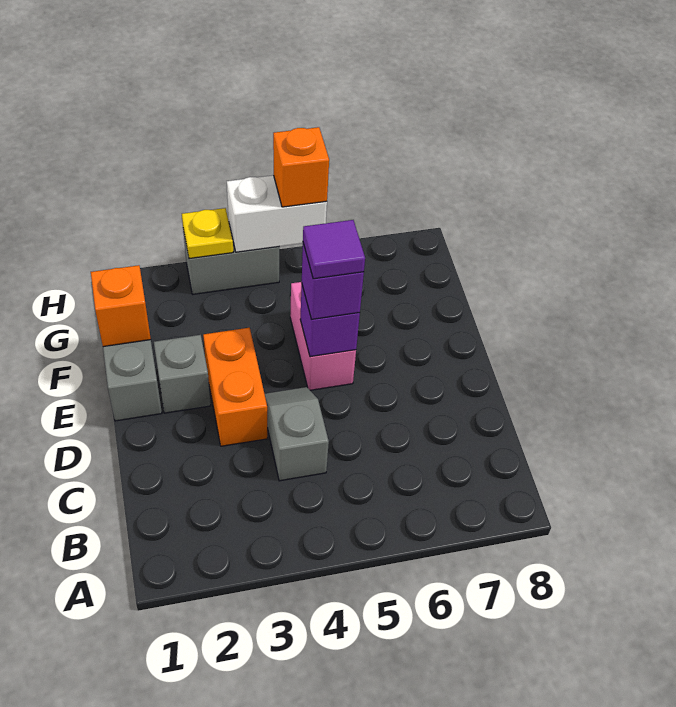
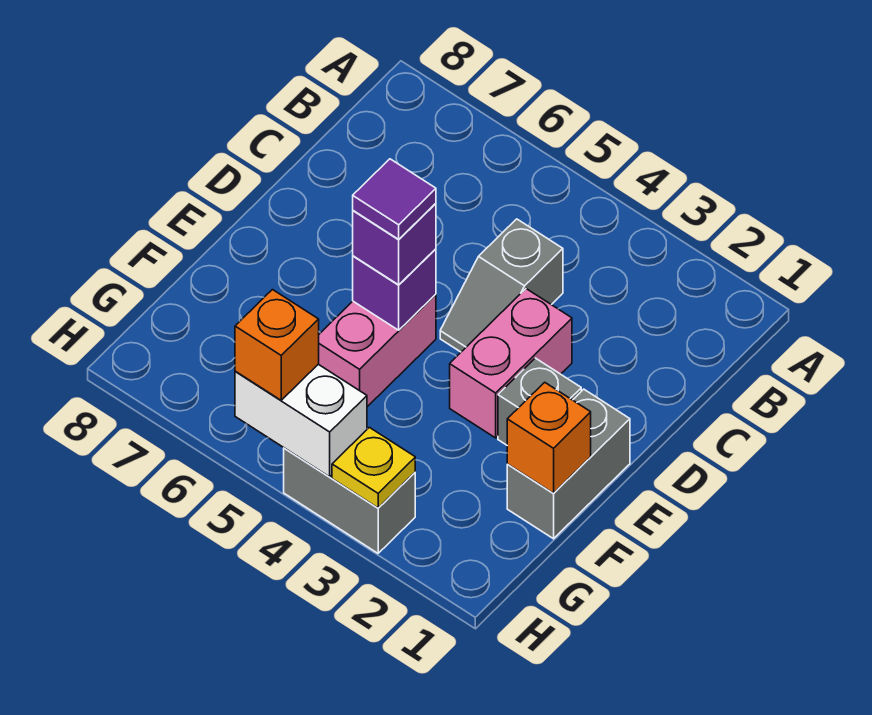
orange 1x2 brick [203,328,268,446] -> pink 1x2 brick [450,289,572,438]

